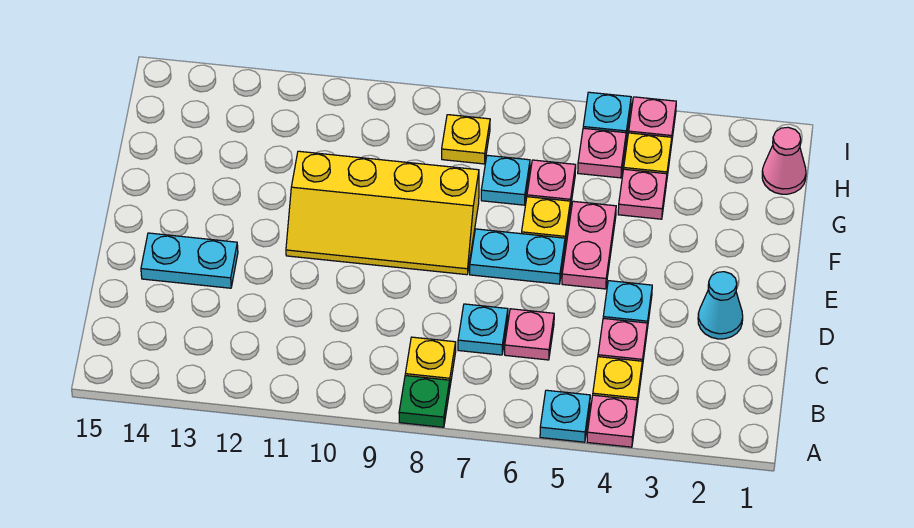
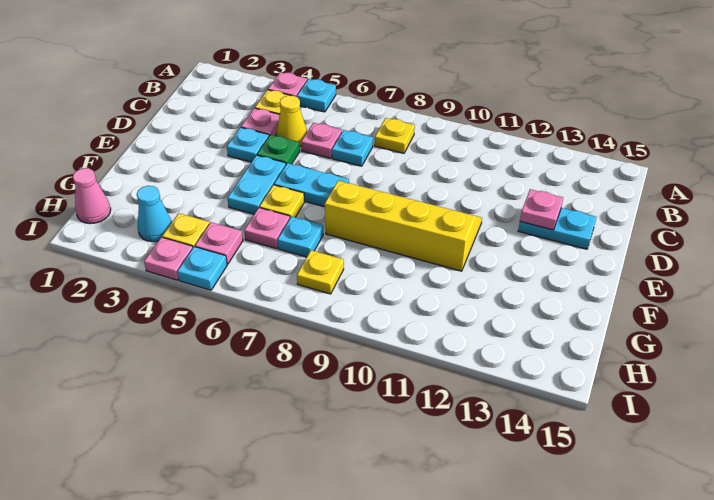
green 1x1 plate [399,376,450,427] -> green 1x1 plate moved to [257,135,300,164]
none -> yellow 1x1 cone [276,95,307,146]
cyan 1x1 cone [698,272,743,339] -> cyan 1x1 cone moved to [137,186,172,242]
pink 1x2 plate [562,201,616,289] -> cyan 1x2 plate [227,155,286,214]
pink 1x1 plate [618,169,667,219] -> pink 1x1 plate moved to [520,189,563,230]

